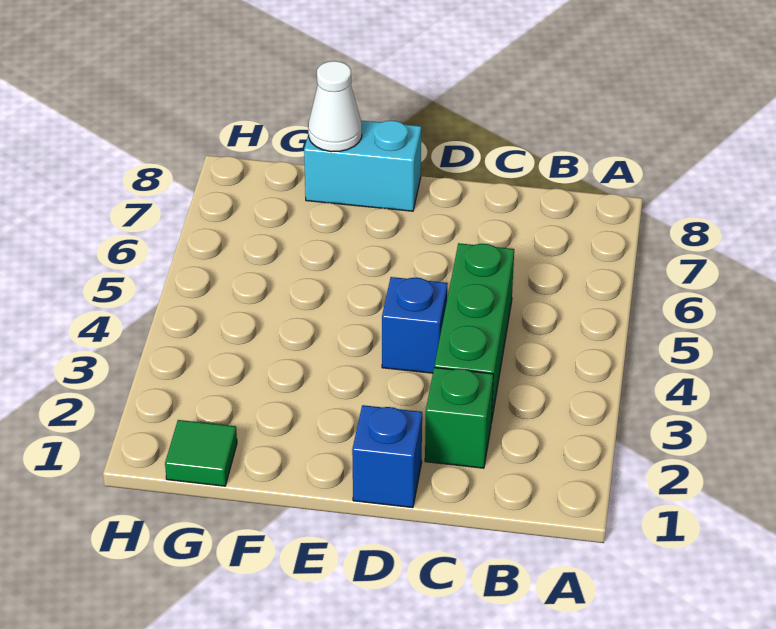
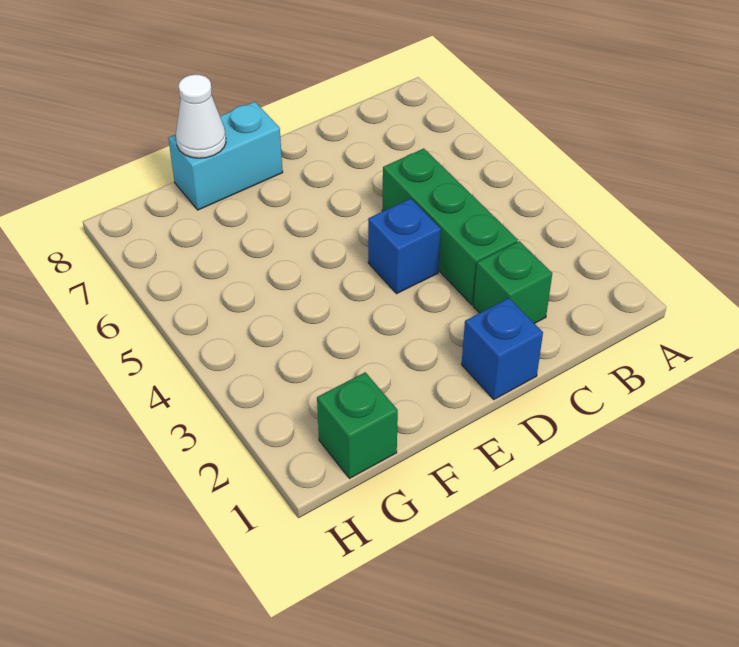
green 1x1 tile [165,420,237,486] -> green 1x1 brick [317,372,398,479]

